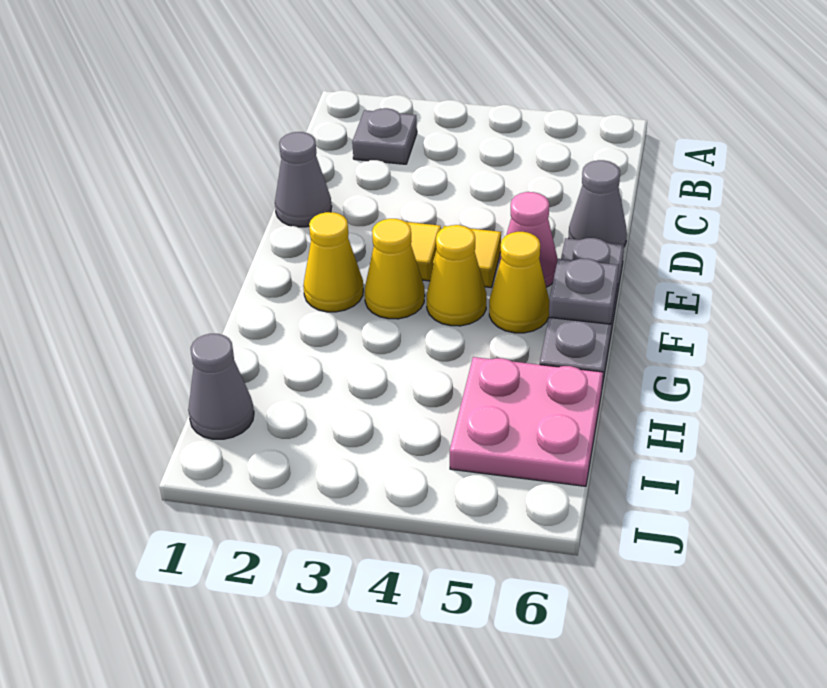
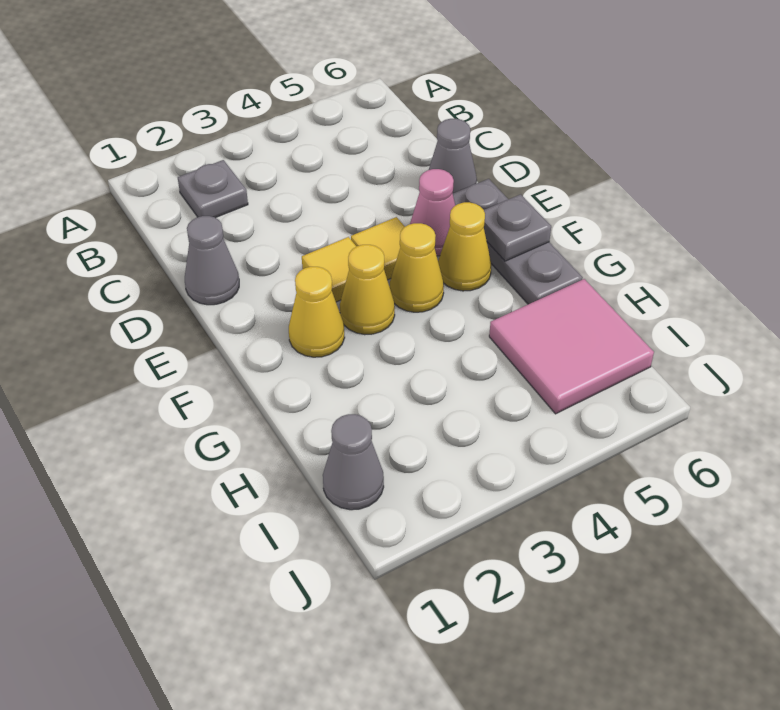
pink 2x2 plate [450,357,603,486] -> pink 2x2 tile [489,279,654,414]

